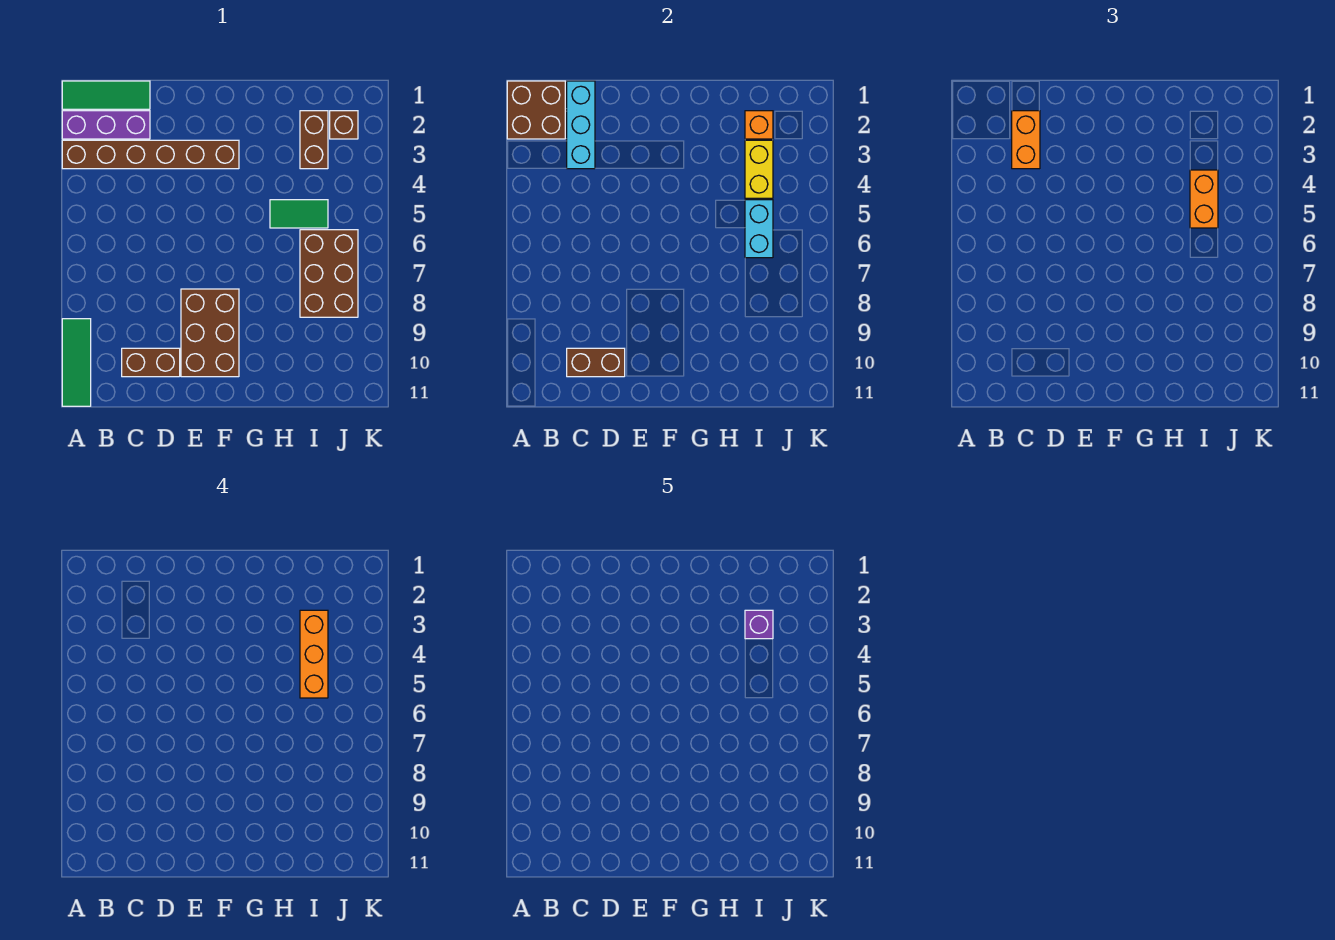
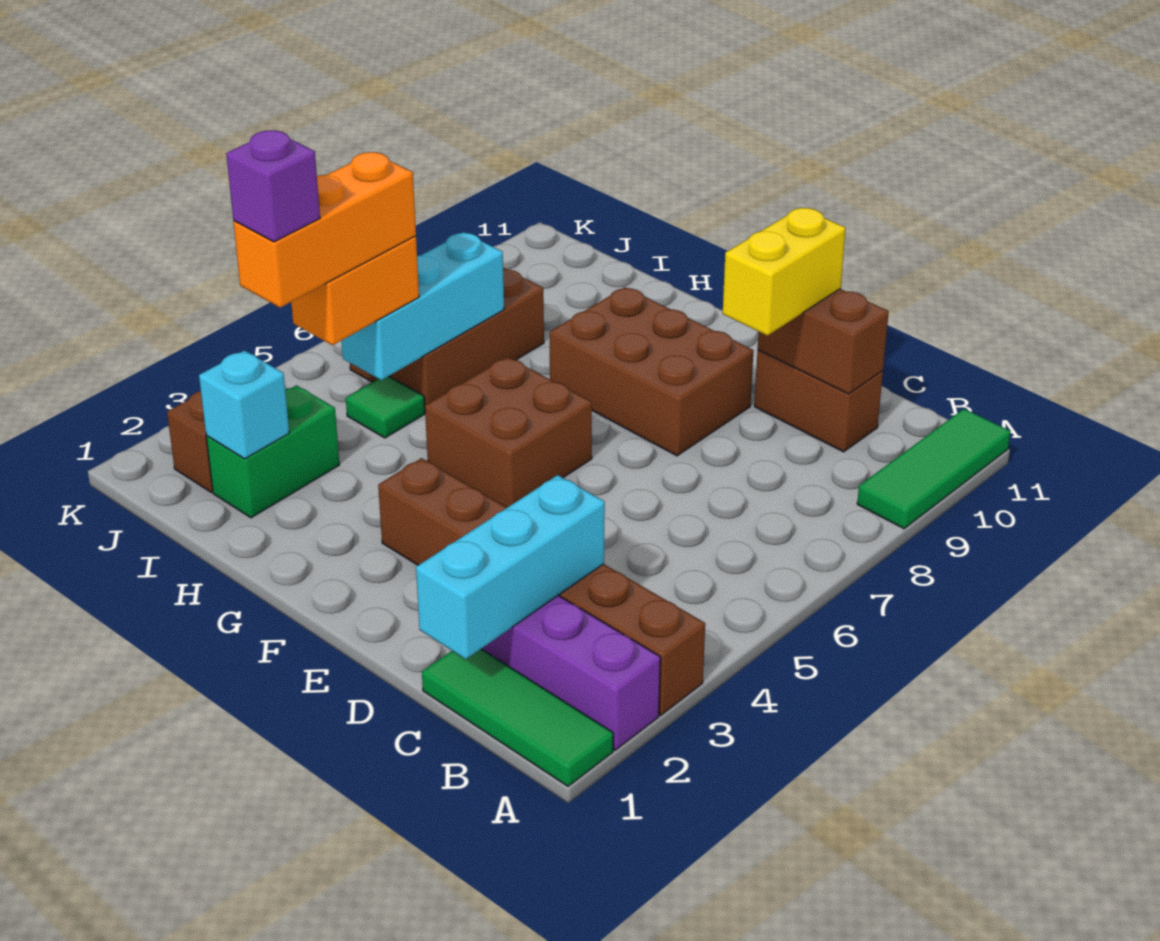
brown 2x2 brick [507,81,565,139] -> brown 2x2 brick moved to [425,357,592,507]
orange 1x2 brick [1012,111,1040,169] -> none
brown 2x3 brick [181,289,239,377] -> brown 2x3 brick turned to [550,287,754,456]
green 1x2 tile [270,200,328,228] -> green 1x1 tile [346,376,425,438]
brown 1x2 brick [300,111,328,169] -> green 1x2 brick [206,385,339,518]
orange 1x1 brick [745,111,773,139] -> cyan 1x1 brick [199,351,289,459]
yellow 1x2 brick [745,140,773,198] -> yellow 1x2 brick moved to [723,208,846,336]
cyan 1x2 brick [745,200,773,258] -> cyan 1x3 brick [341,232,504,380]

